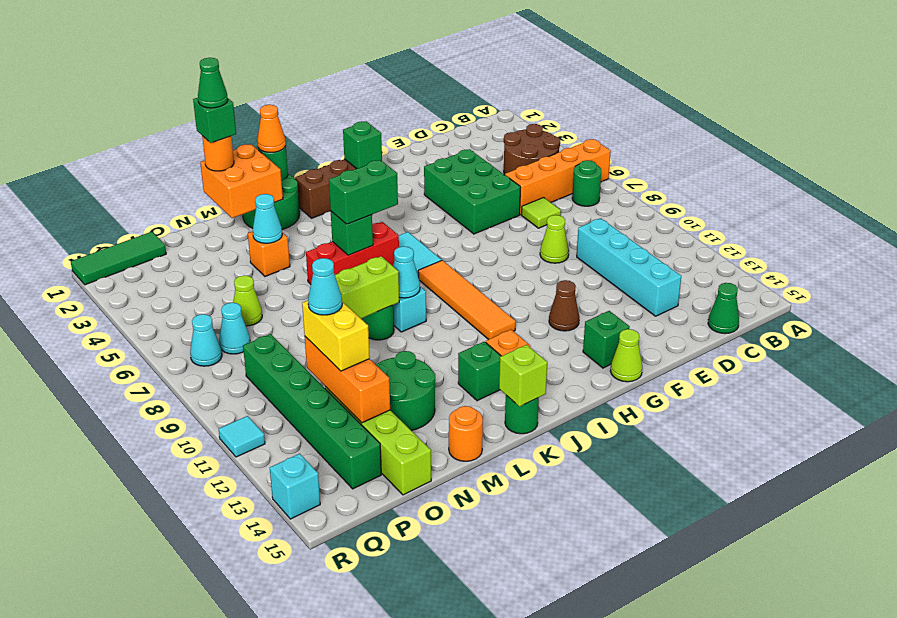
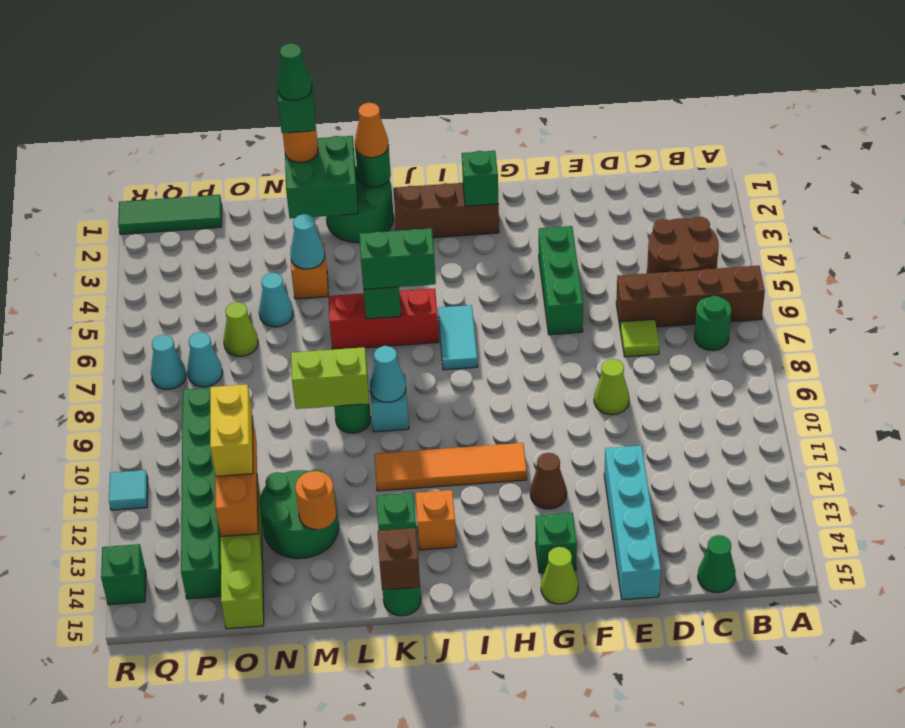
orange 1x4 brick [505,139,611,215] -> brown 1x4 brick [616,266,765,328]
cyan 1x4 brick [577,218,681,316] -> cyan 1x4 brick moved to [604,446,661,600]
green 2x3 brick [424,149,521,234] -> green 1x3 brick [539,226,583,335]
orange 1x4 tile [418,260,516,340] -> orange 1x4 tile turned to [375,443,527,491]
lime 1x1 brick [499,345,547,407] -> brown 1x1 brick [378,528,420,590]
orange 2x2 brick [200,144,283,218] -> green 2x2 brick [285,136,358,218]
orange 1x1 round brick [449,406,483,461] -> orange 1x1 round brick moved to [295,471,336,529]
cyan 1x1 cone [308,258,342,315] -> cyan 1x1 cone moved to [259,273,293,327]
cyan 1x1 brick [270,454,320,519] -> green 1x1 brick [101,544,146,605]

